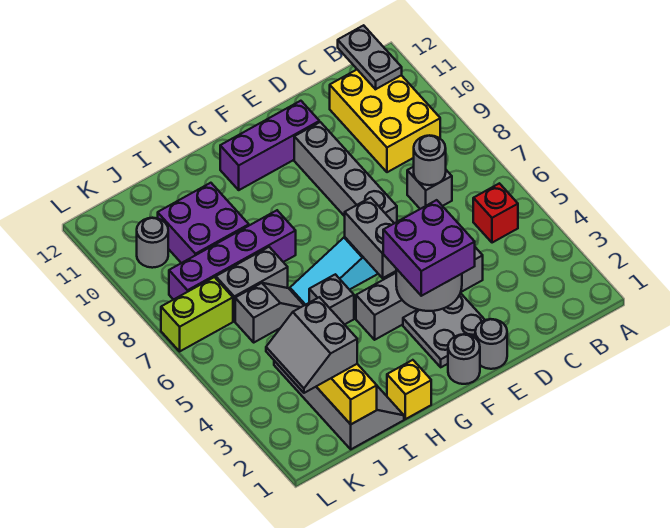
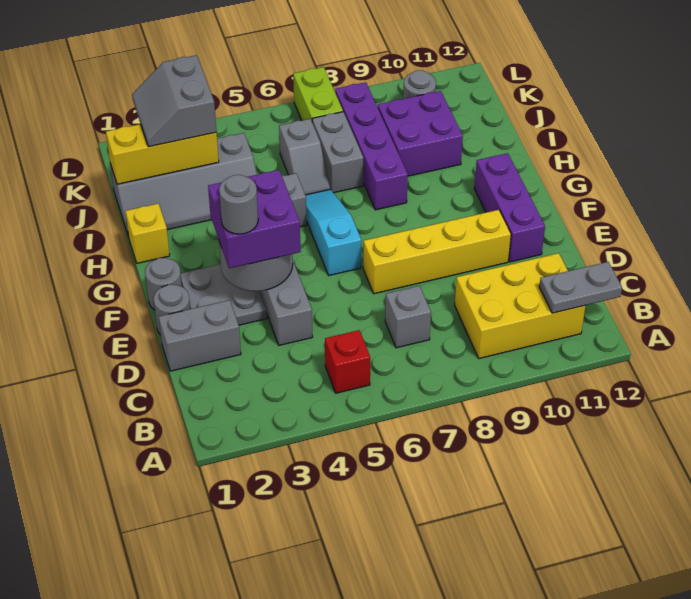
grey 1x1 round brick [414,136,446,185] -> grey 1x1 round brick moved to [219,175,258,234]
grey 1x4 brick [294,122,397,223] -> yellow 1x4 brick [363,210,511,294]
grey 1x2 brick [345,198,396,278] -> grey 1x2 brick moved to [159,300,241,371]
grey 2x2 slope [266,297,357,393] -> grey 2x2 slope turned to [132,55,216,147]

